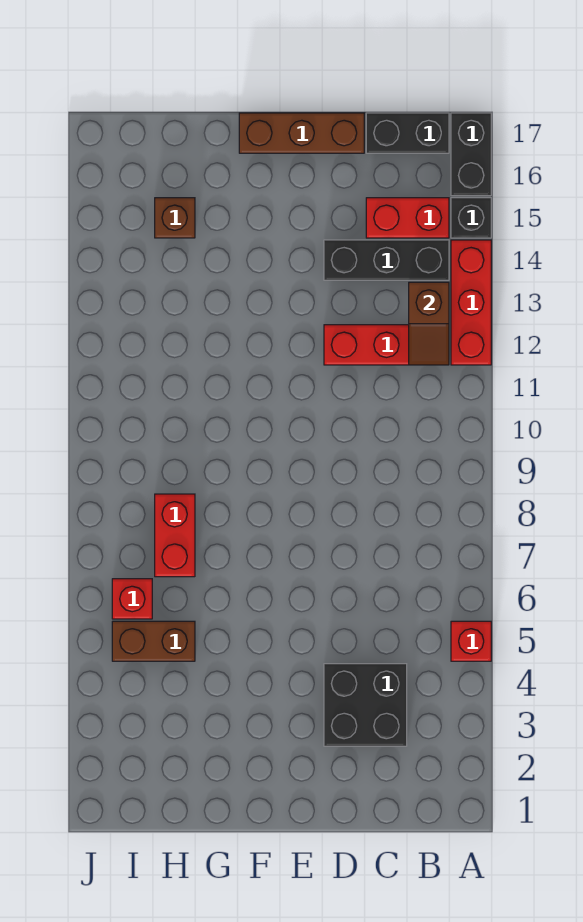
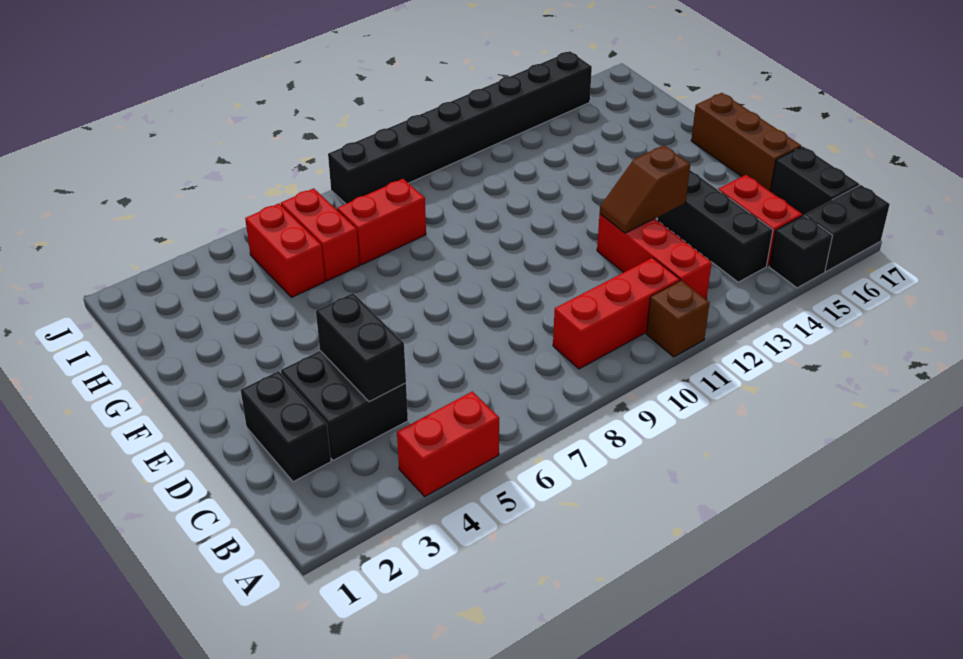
red 1x1 brick [451,621,491,661] -> red 1x2 brick [397,391,499,496]
red 1x3 brick [451,240,491,365] -> red 1x3 brick moved to [553,258,680,369]
brown 1x2 slope [409,282,449,365] -> brown 1x2 slope moved to [600,145,690,233]
none -> black 1x2 brick [241,371,331,482]
none -> black 1x2 brick [316,293,406,402]
brown 1x2 brick [112,621,195,661] -> red 1x2 brick [245,203,325,298]
brown 1x1 brick [155,198,195,238] -> brown 1x1 brick moved to [646,280,709,357]
red 1x1 brick [112,579,152,619] -> red 1x2 brick [281,188,360,281]
none -> black 1x8 brick [328,51,592,204]

